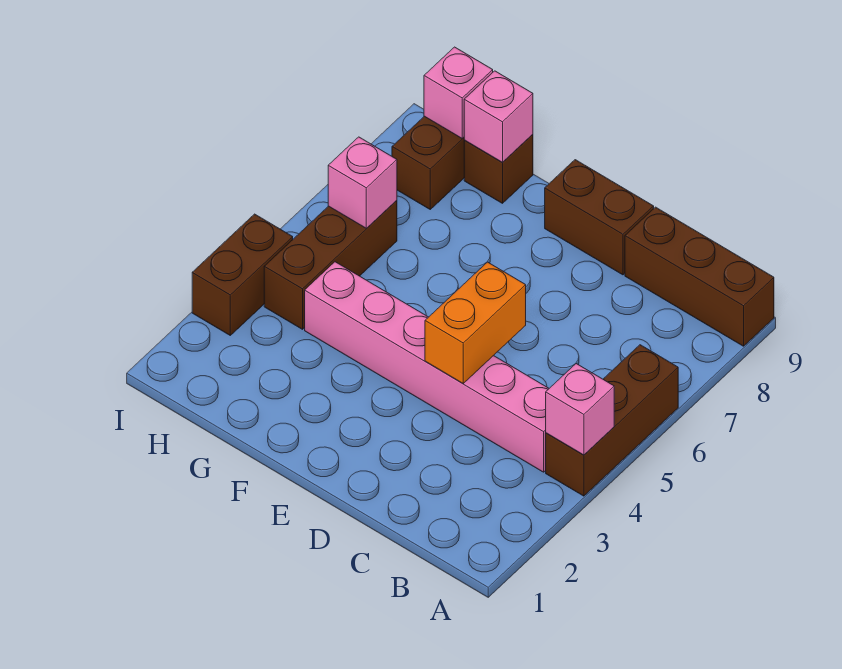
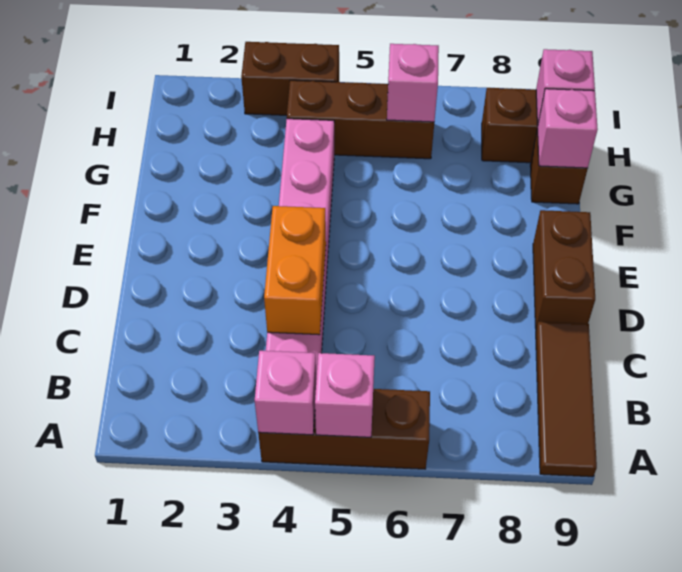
none -> pink 1x1 brick [315,353,375,437]
brown 1x3 brick [625,207,774,346] -> brown 1x3 tile [536,322,597,477]
orange 1x2 brick [425,262,526,383] -> orange 1x2 brick turned to [264,206,326,335]

